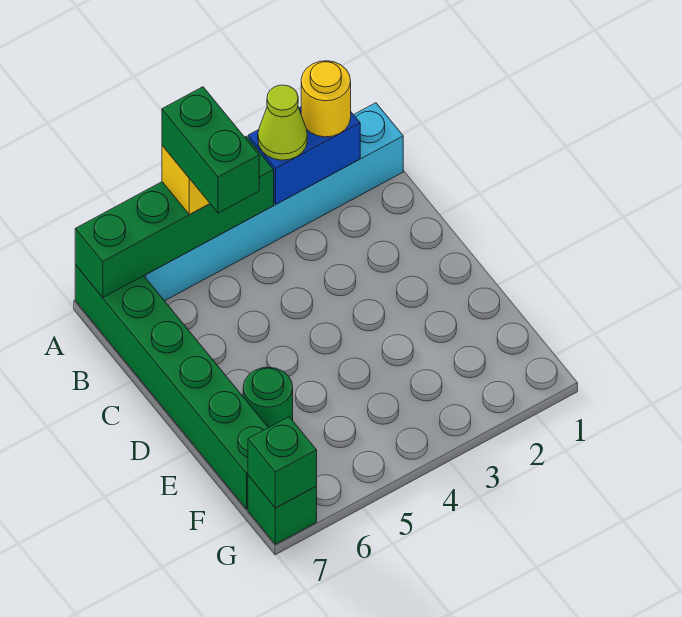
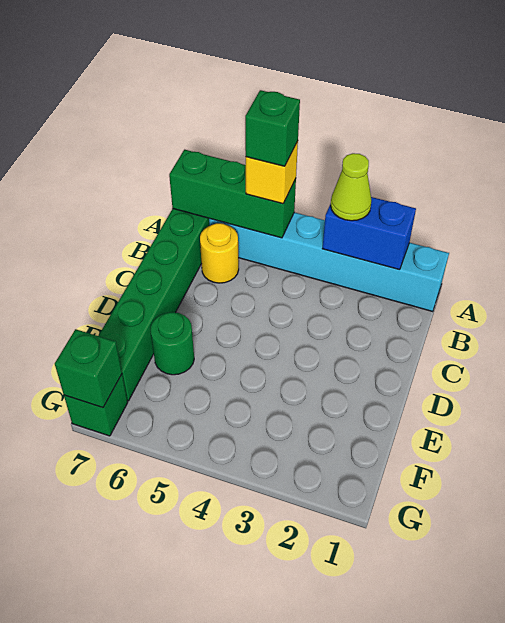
yellow 1x1 round brick [301,61,351,137] -> yellow 1x1 round brick moved to [200,223,239,283]
green 1x4 brick [75,136,274,297] -> green 1x3 brick [169,150,296,238]
green 1x2 brick [162,87,259,213] -> green 1x1 brick [245,90,300,166]

